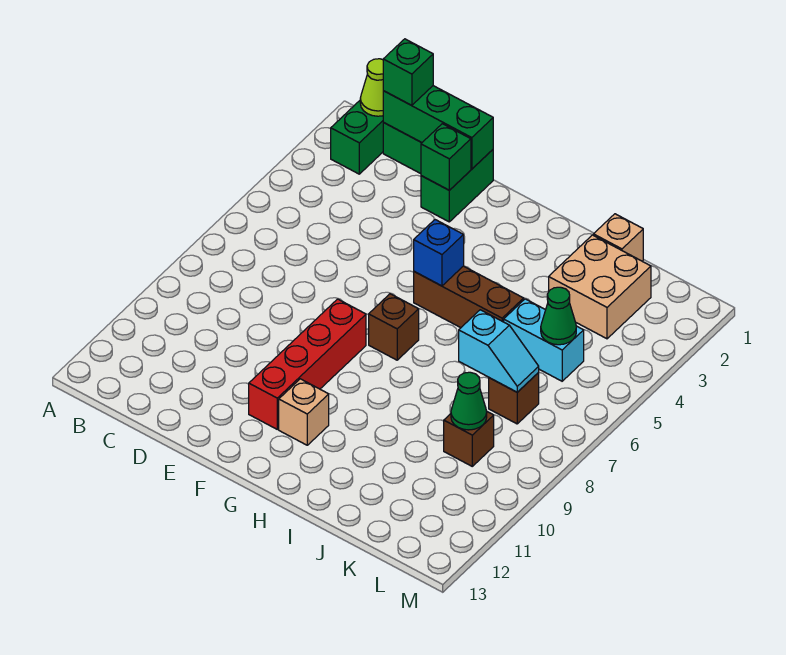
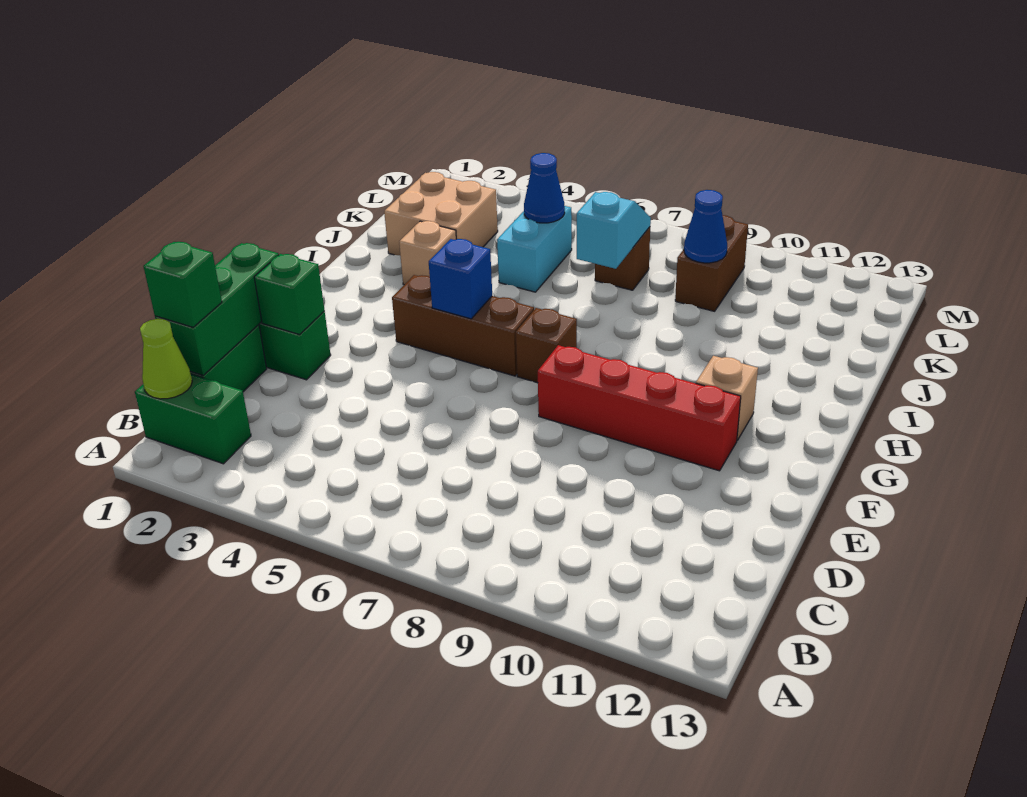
brown 1x3 brick [414,266,524,328] -> brown 1x3 brick turned to [392,275,534,376]
tan 1x1 brick [593,214,643,261] -> tan 1x1 brick moved to [399,221,456,285]
green 1x1 cone [541,287,576,345] -> blue 1x1 cone [524,153,565,223]
brown 1x1 brick [444,412,494,466] -> brown 1x2 brick [675,215,748,311]
green 1x1 cone [451,372,487,430] -> blue 1x1 cone [684,190,727,263]

